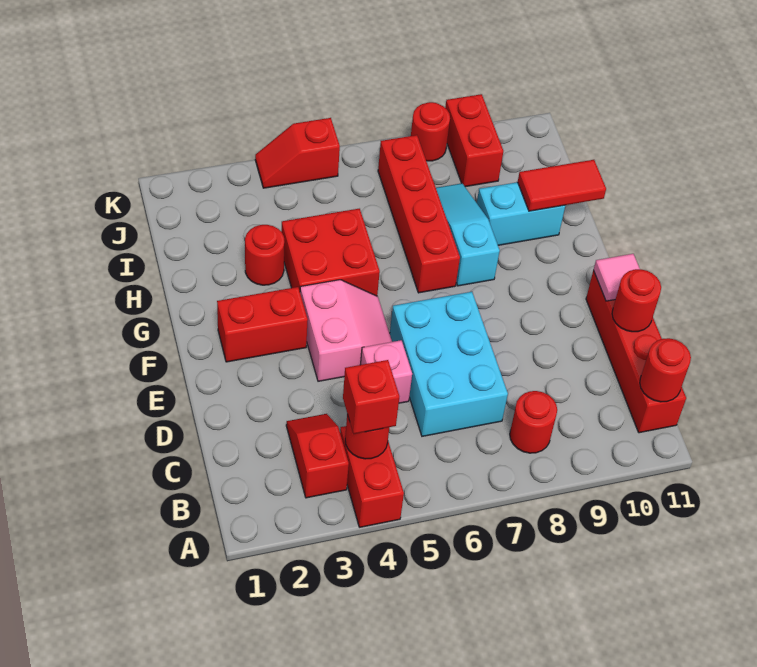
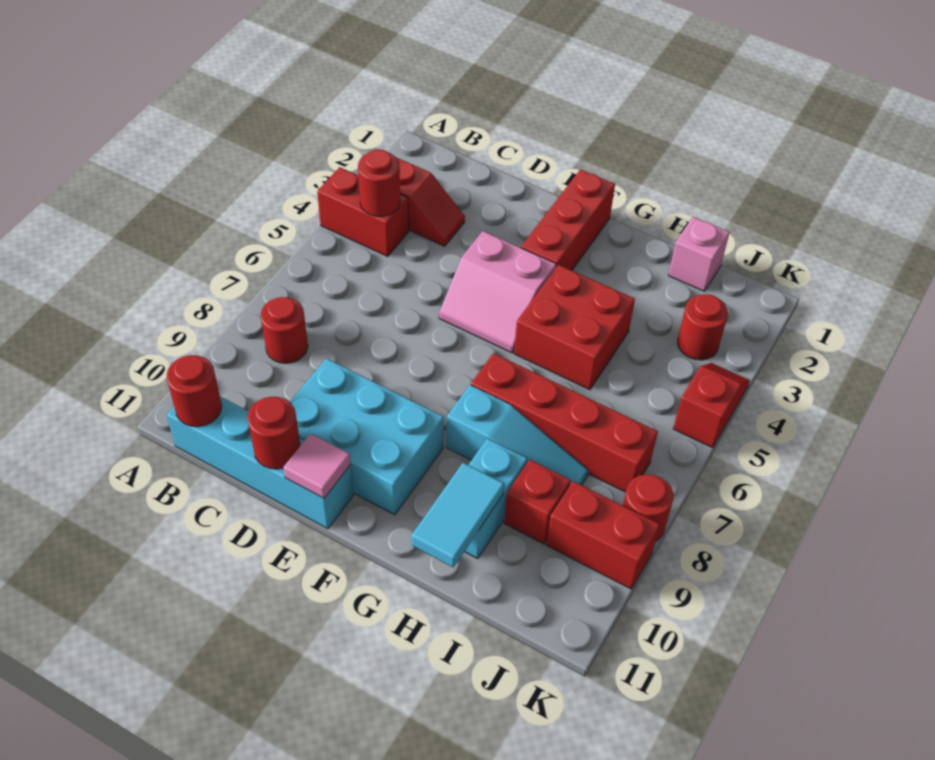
red 1x1 brick [343,360,399,434] -> red 1x1 brick moved to [504,460,571,544]
red 1x4 brick [586,271,686,433] -> cyan 1x4 brick [167,397,353,529]
cyan 2x3 brick [390,292,508,436] -> cyan 2x3 brick moved to [290,358,444,515]
pink 1x1 brick [361,340,412,403] -> pink 1x1 brick moved to [668,217,730,291]
red 1x2 brick [217,287,308,362] -> red 1x3 brick [521,169,615,271]
red 1x1 round brick [245,225,284,285] -> red 1x1 round brick moved to [678,294,728,360]
red 1x2 tile [518,160,606,211] -> cyan 1x2 tile [411,463,504,567]

